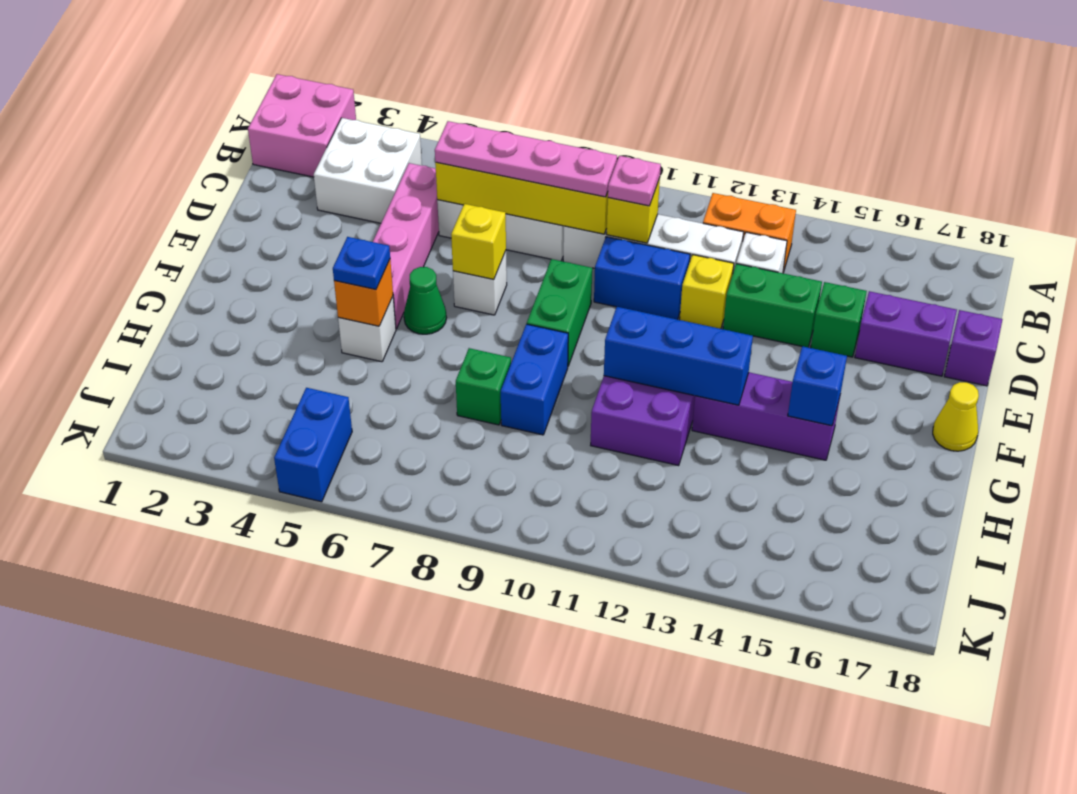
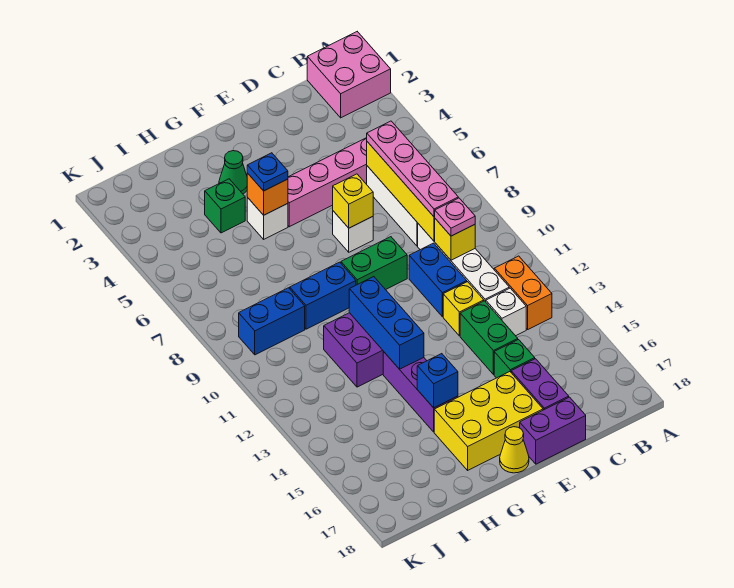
white 2x2 brick [314,118,422,223] -> none
purple 1x1 brick [944,310,1003,386] -> purple 1x2 brick [520,397,586,464]
none -> yellow 2x3 brick [434,372,543,470]
green 1x1 cone [404,267,446,334] -> green 1x1 cone moved to [219,151,247,194]
green 1x1 brick [456,348,511,425] -> green 1x1 brick moved to [205,179,245,233]
blue 1x2 brick [274,388,352,502] -> blue 1x2 brick moved to [239,288,305,355]

